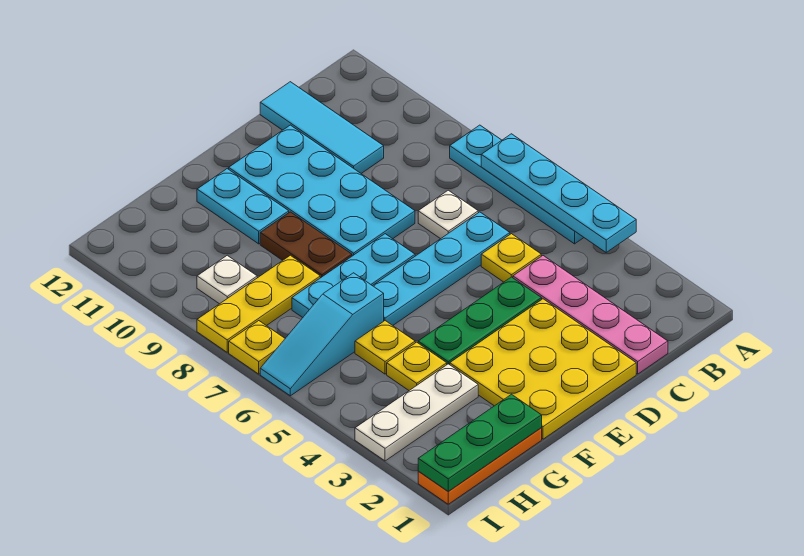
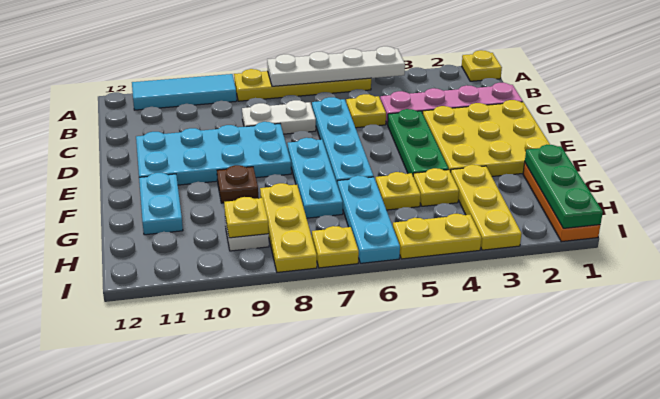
none -> yellow 1x1 plate [462,50,502,81]
cyan 1x4 plate [481,134,636,252] -> white 1x4 plate [267,46,405,86]
cyan 1x4 plate [450,125,584,244] -> yellow 1x4 plate [234,69,371,101]
white 1x1 plate [418,190,478,239] -> white 1x2 plate [242,100,316,134]
cyan 1x3 tile [260,82,384,173] -> cyan 1x3 tile moved to [132,74,237,110]
brown 1x2 plate [260,212,352,278] -> brown 1x1 plate [217,165,258,203]
cyan 1x2 plate [197,169,289,244] -> cyan 1x2 plate turned to [139,173,183,235]
white 1x3 plate [355,364,478,461] -> yellow 1x3 plate [451,165,522,250]
cyan 1x3 slope [260,273,384,396] -> cyan 1x3 plate [338,176,400,263]
none -> yellow 1x1 plate [224,197,269,238]
none -> yellow 1x2 plate [393,214,481,259]

